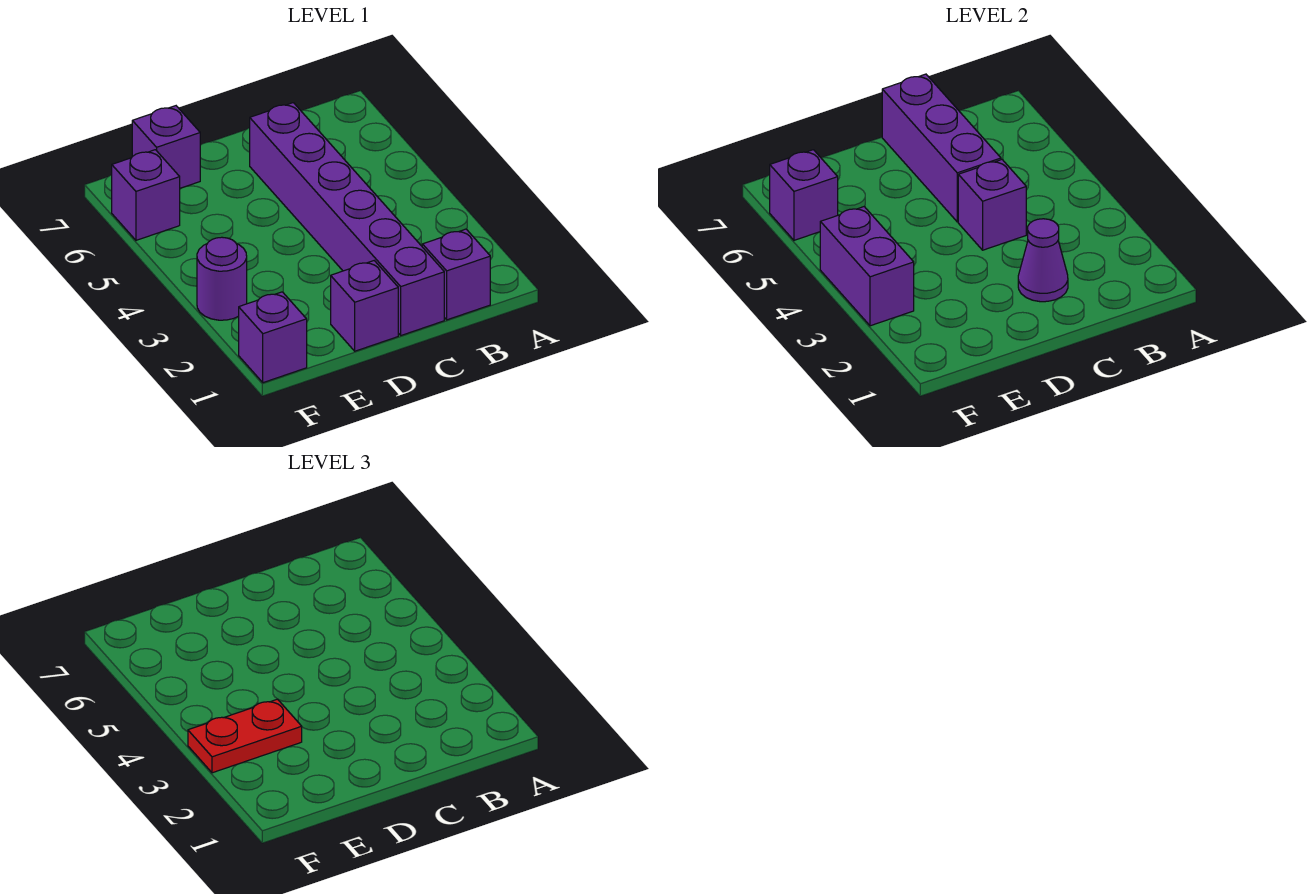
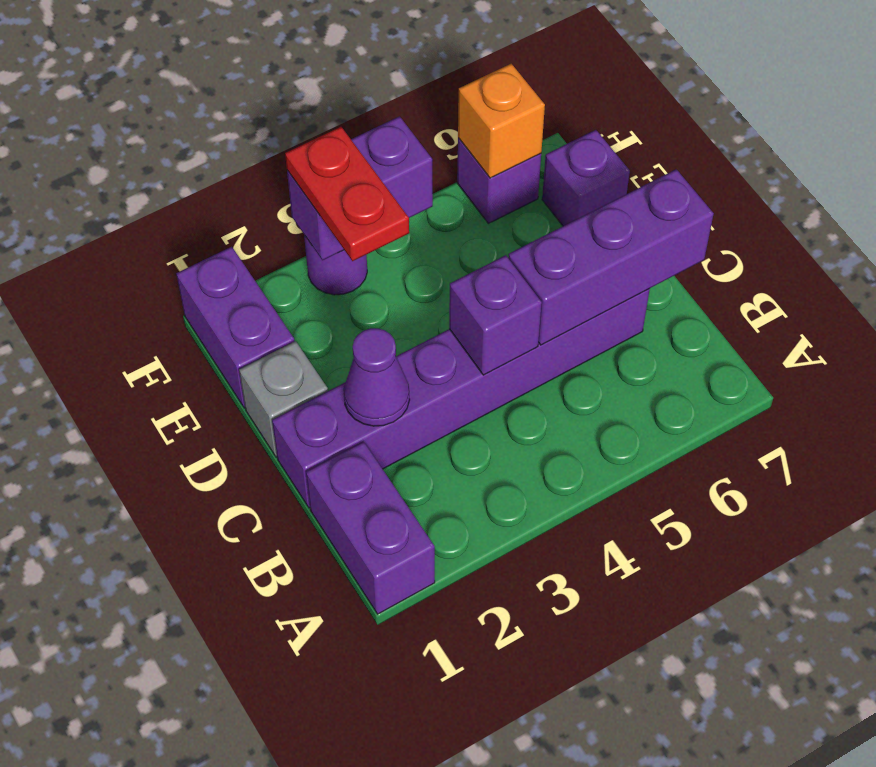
purple 1x1 brick [422,229,490,320] -> purple 1x2 brick [306,442,435,614]
purple 1x1 brick [331,261,398,351] -> grey 1x1 brick [239,341,328,457]
purple 1x1 brick [239,292,307,383] -> purple 1x2 brick [176,247,295,408]
purple 1x1 brick [770,150,838,240] -> orange 1x1 brick [458,64,545,178]

